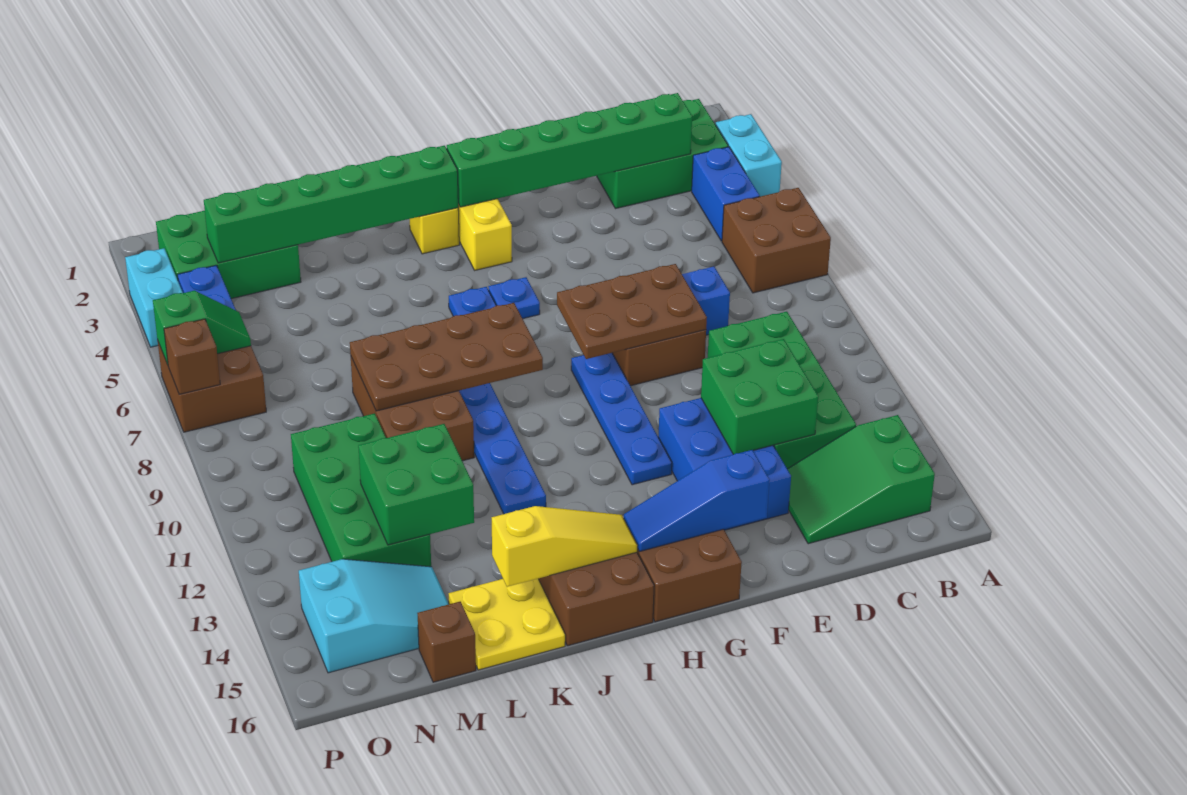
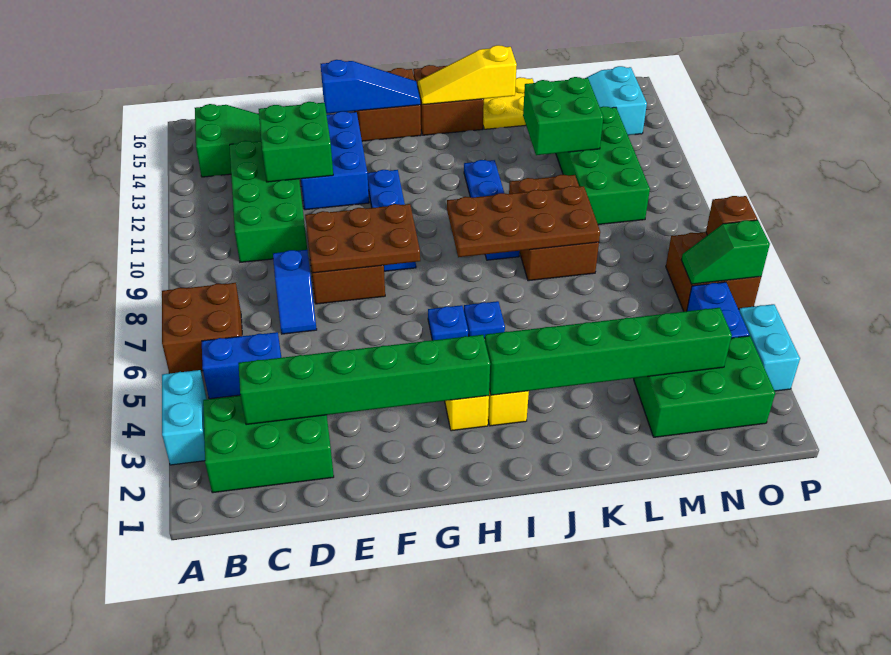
blue 1x2 brick [692,147,760,241] -> blue 1x2 brick turned to [202,332,282,399]
brown 1x1 brick [417,602,476,682] -> none

